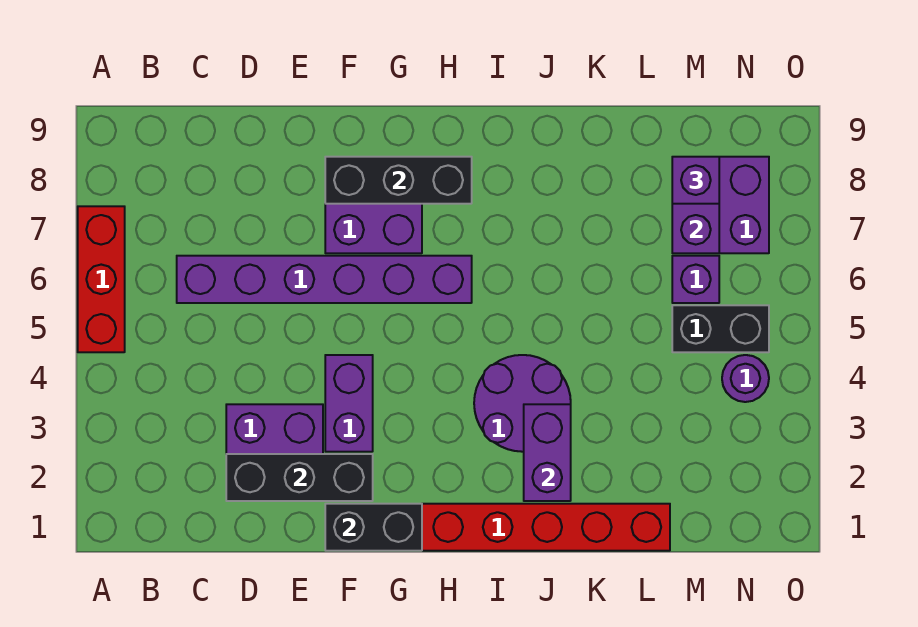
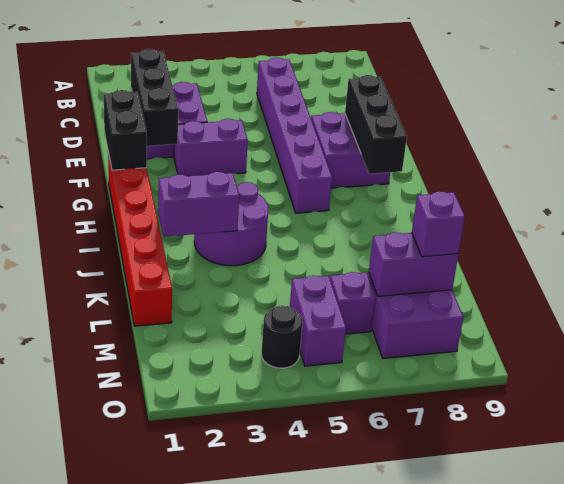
red 1x3 brick [78,206,125,352] -> none
black 1x2 brick [672,305,769,352] -> purple 1x2 brick [290,275,346,366]
purple 1x1 round brick [722,355,769,402] -> black 1x1 round brick [262,305,302,368]

